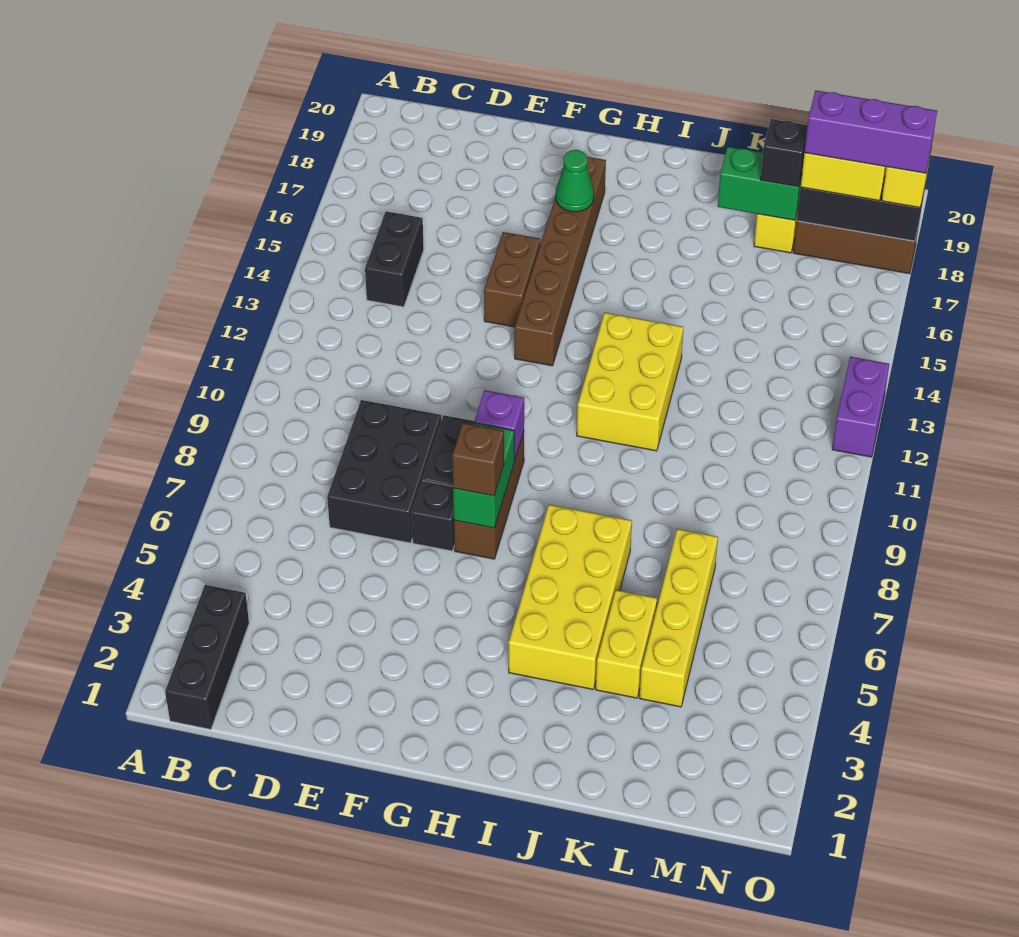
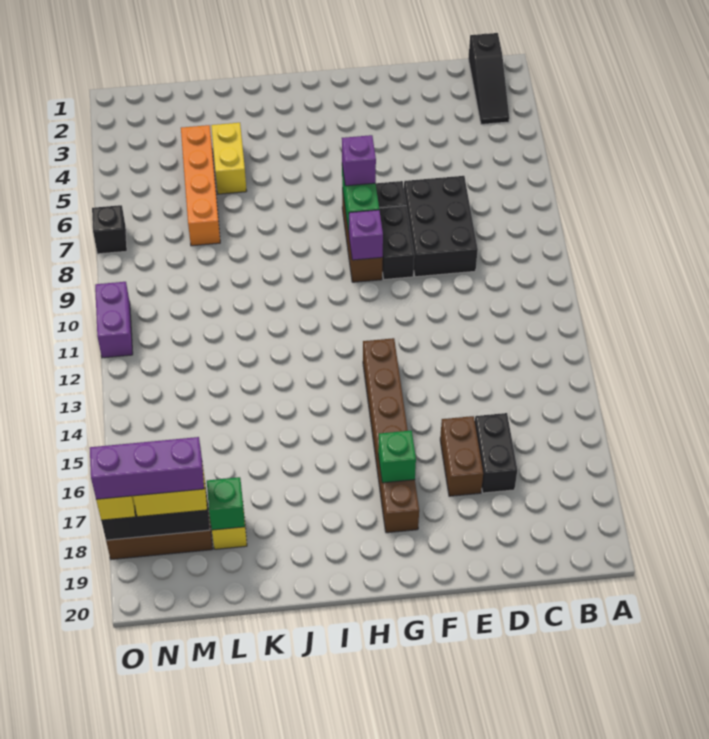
black 1x3 brick [165,585,249,729] -> black 1x3 slope [468,33,509,124]
black 1x2 brick [365,211,424,307] -> black 1x2 brick moved to [475,413,517,493]
brown 1x2 brick [484,232,540,327] -> brown 1x2 brick moved to [440,416,483,496]
brown 1x1 brick [452,423,504,496] -> purple 1x1 brick [342,135,376,186]
green 1x1 cone [556,150,594,212] -> green 1x1 brick [378,430,416,483]
yellow 2x4 brick [509,505,632,689] -> none
yellow 2x3 brick [577,313,684,451] -> none
green 1x2 brick [718,147,802,220] -> green 1x1 brick [207,477,245,530]
yellow 1x4 brick [640,529,718,707] -> orange 1x4 brick [181,125,220,246]
black 1x1 brick [760,119,808,187] -> black 1x1 brick moved to [92,205,127,254]
purple 1x2 brick [832,357,889,457] -> purple 1x2 brick moved to [95,282,133,358]

